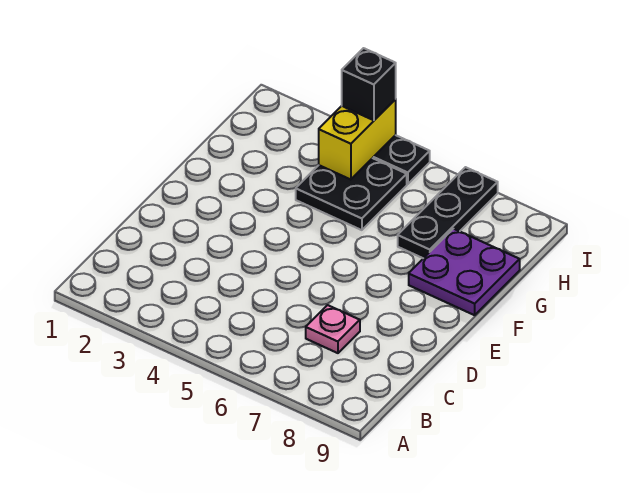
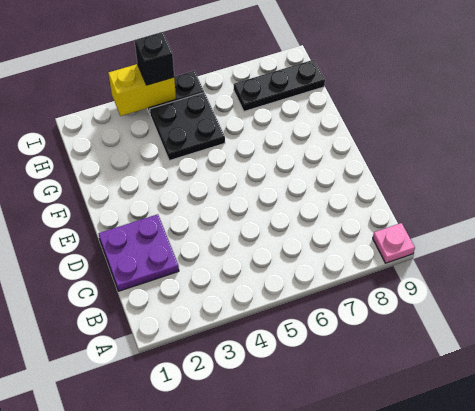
pink 1x1 plate [306,305,360,353] -> pink 1x1 plate moved to [373,223,415,263]
purple 2x2 plate [409,229,520,315] -> purple 2x2 plate moved to [98,214,179,291]
black 1x3 plate [398,167,498,258] -> black 1x3 plate turned to [234,60,325,111]
yellow 1x2 brick [319,99,396,180] -> yellow 1x2 brick turned to [109,64,176,116]

